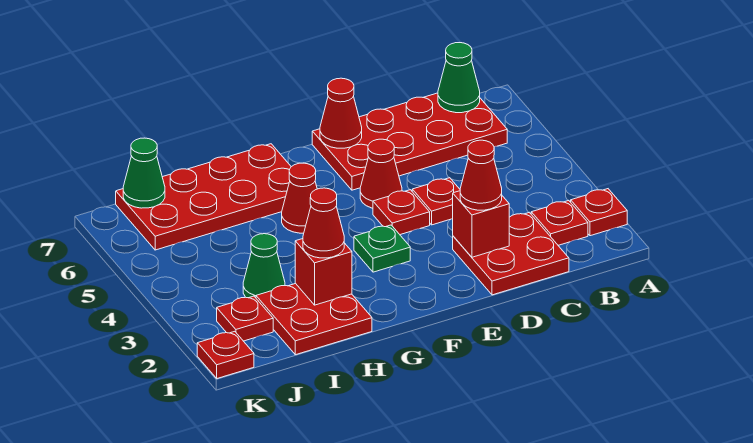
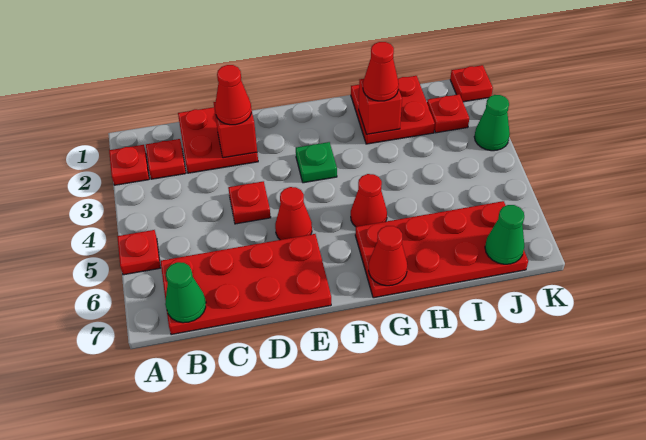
red 1x1 plate [373,190,430,235] -> red 1x1 plate moved to [117,230,160,275]
red 1x1 cone [320,78,362,148] -> red 1x1 cone moved to [369,226,407,286]
green 1x1 cone [243,234,285,298] -> green 1x1 cone moved to [474,95,510,151]

